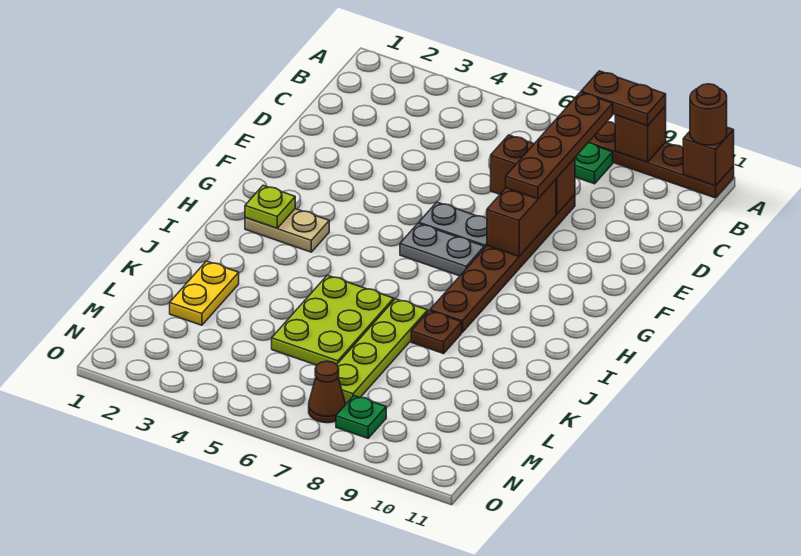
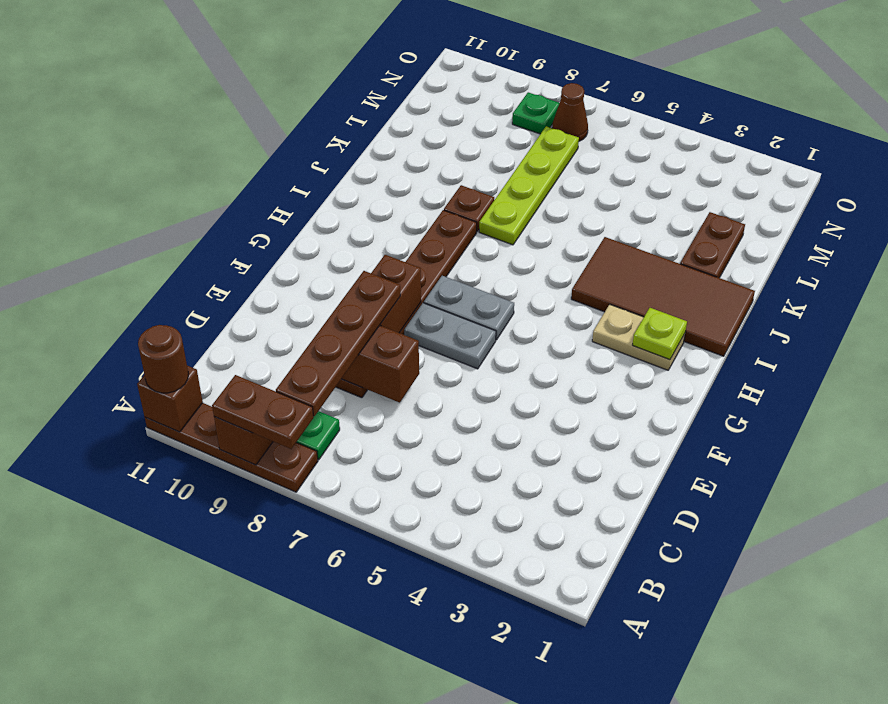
none -> brown 2x4 tile [571,237,755,356]
lime 2x3 plate [272,275,394,365] -> none
yellow 1x2 plate [170,261,239,325] -> brown 1x2 plate [680,212,745,278]

